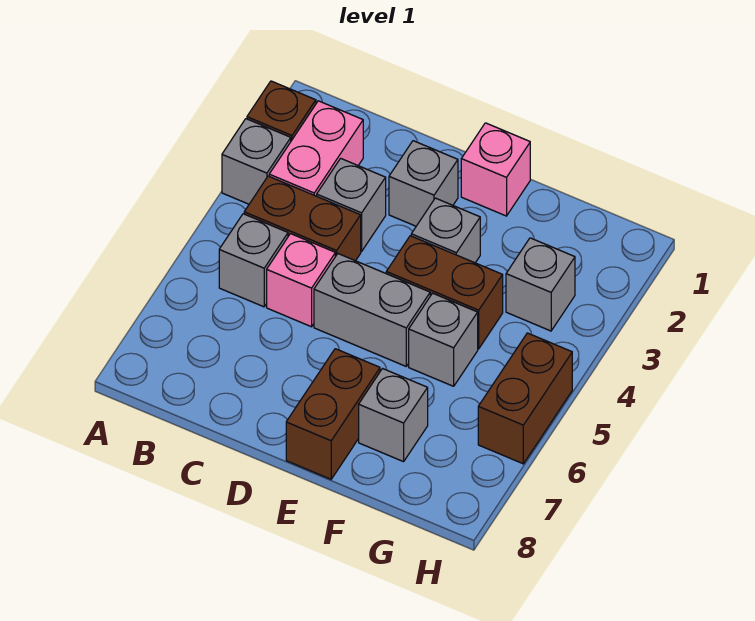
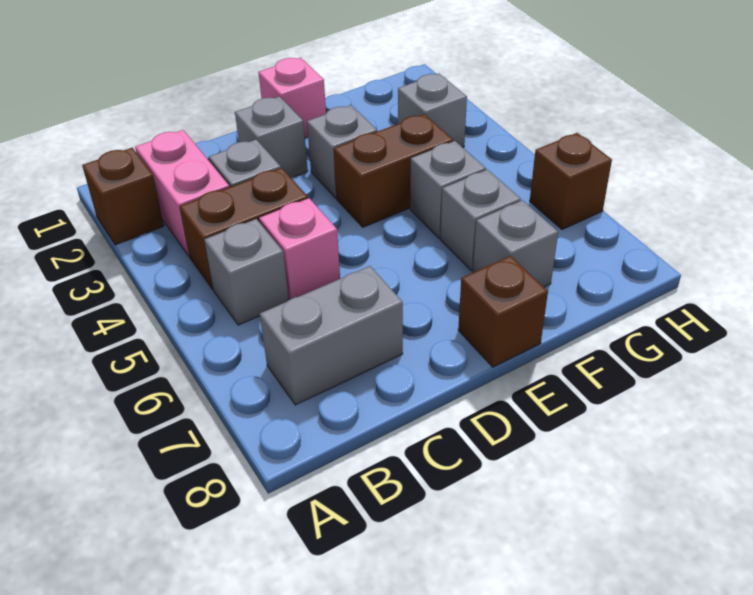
grey 1x1 brick [222,119,291,204] -> grey 1x1 brick moved to [441,170,521,271]
grey 1x2 brick [314,254,430,366] -> grey 1x2 brick moved to [260,266,403,405]
brown 1x2 brick [286,349,380,479] -> brown 1x1 brick [458,256,548,367]
brown 1x2 brick [478,333,572,464] -> brown 1x1 brick [530,133,612,230]

